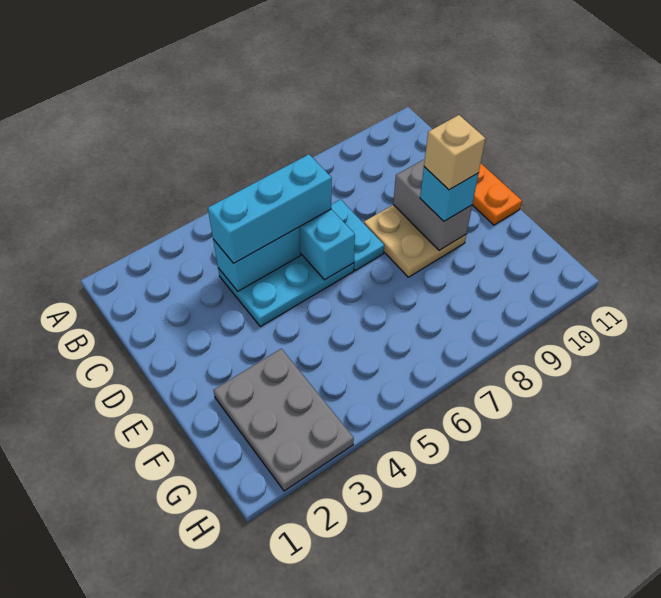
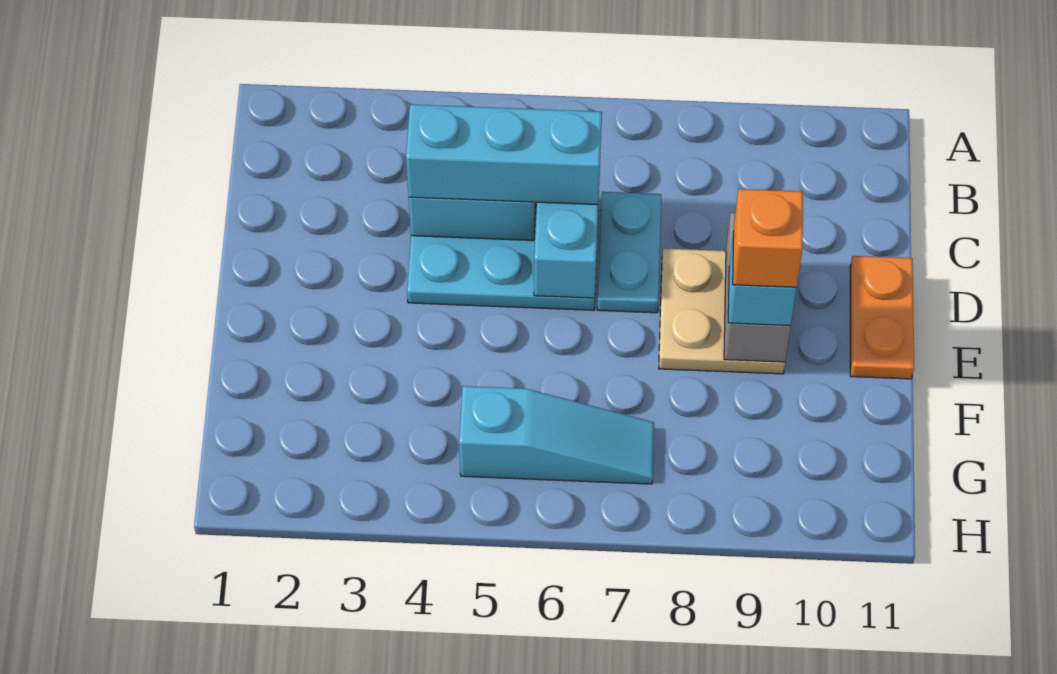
tan 1x1 brick [424,115,485,190] -> orange 1x1 brick [733,189,803,287]
grey 2x3 plate [213,349,354,491] -> none
none -> cyan 1x3 slope [459,386,654,484]

